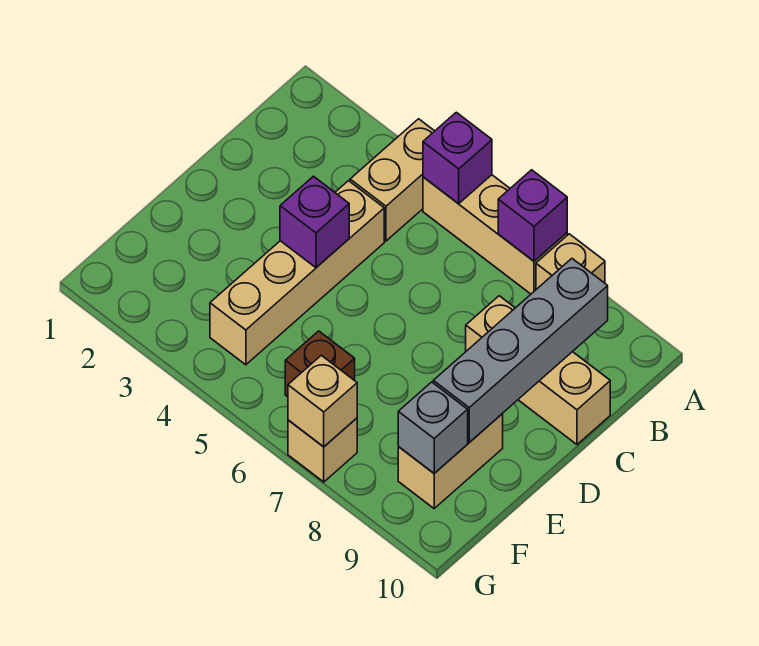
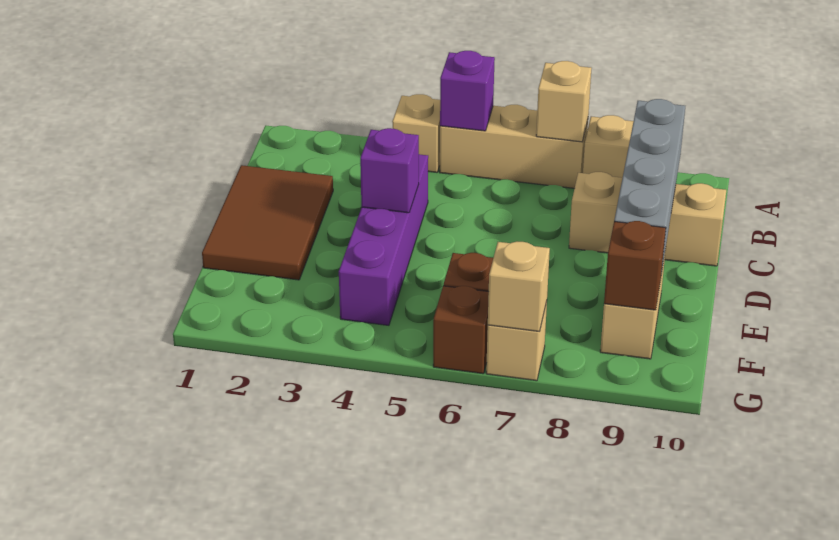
tan 1x2 brick [350,119,434,241] -> tan 1x1 brick [392,94,440,172]
purple 1x1 brick [498,170,567,261] -> tan 1x1 brick [536,61,591,142]
none -> brown 2x3 tile [202,165,333,280]
tan 1x4 brick [210,181,384,365] -> purple 1x4 brick [339,154,428,325]
grey 1x1 brick [398,382,468,473] -> brown 1x1 brick [604,221,666,310]
none -> brown 1x1 brick [433,286,489,374]

